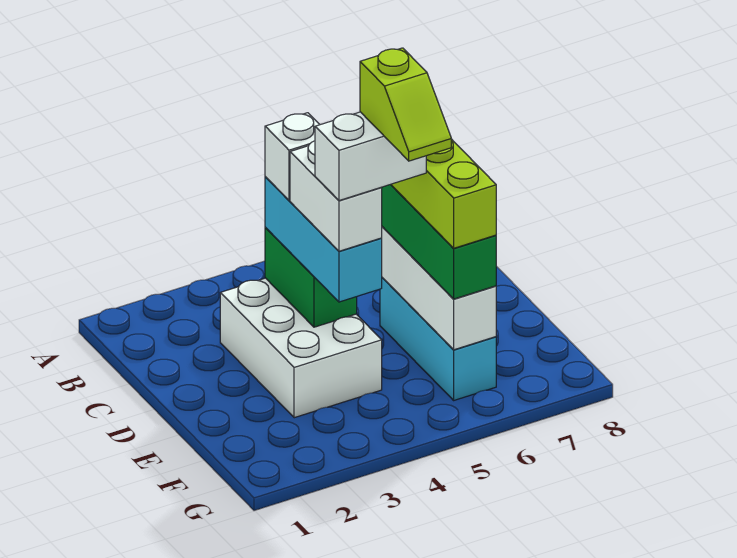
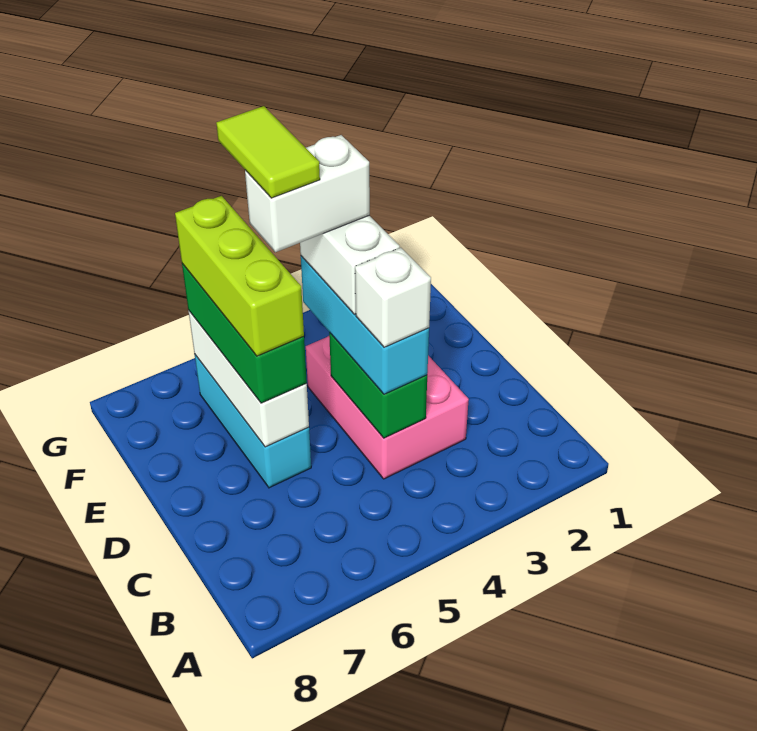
white 2x3 brick [220,278,382,418] -> pink 2x3 brick [306,336,469,479]
lime 1x2 slope [360,48,451,161] -> lime 1x2 tile [216,106,320,198]

